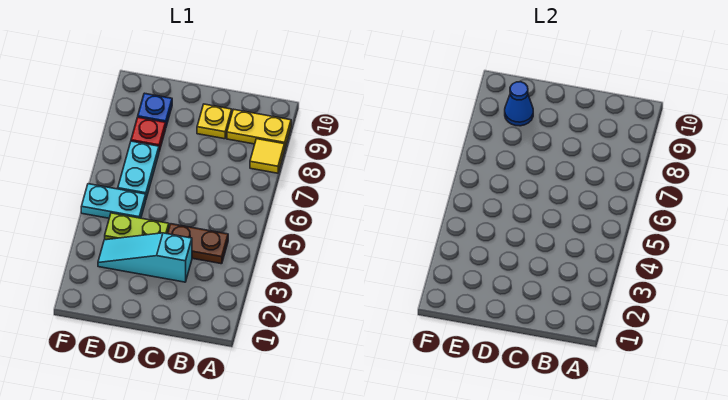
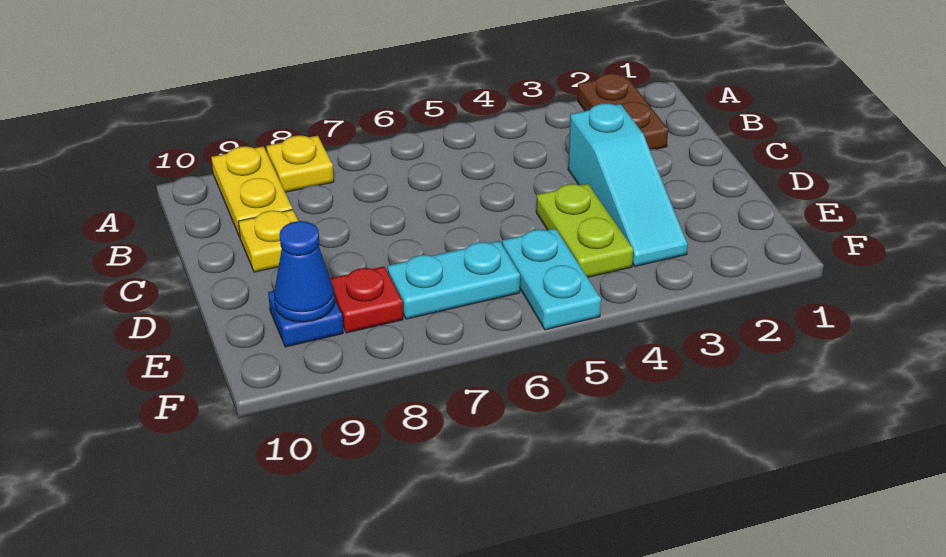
yellow 1x1 tile [250,139,285,173] -> yellow 1x1 plate [266,135,334,192]
brown 1x2 plate [168,224,228,264] -> brown 1x2 plate moved to [578,74,668,149]

